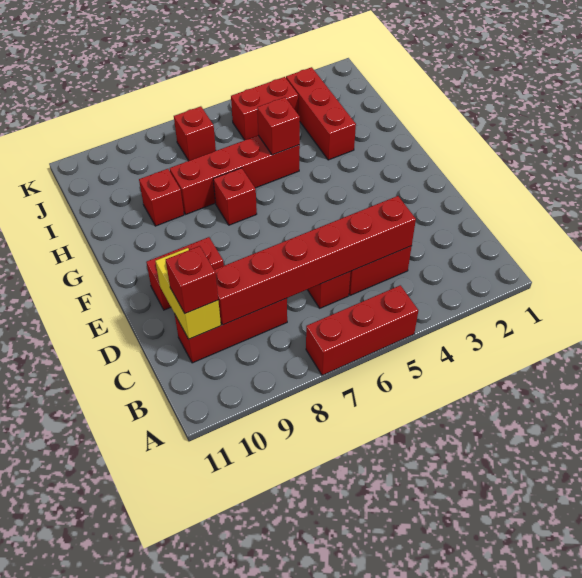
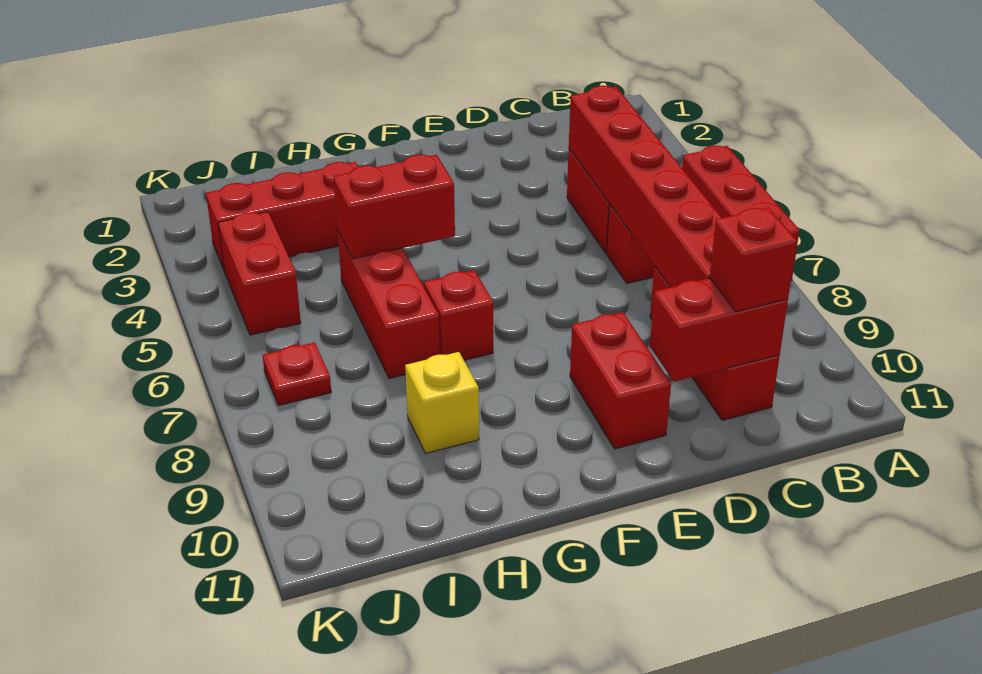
yellow 1x2 brick [156,248,221,339] -> red 1x2 brick [650,278,788,382]
red 1x4 brick [170,135,300,214] -> red 1x3 brick [338,232,440,379]
red 1x1 brick [257,97,300,155] -> red 1x2 brick [334,155,455,259]
red 1x1 brick [139,169,184,226] -> yellow 1x1 brick [405,352,479,453]
red 1x1 brick [174,106,216,161] -> red 1x1 plate [263,342,331,406]

